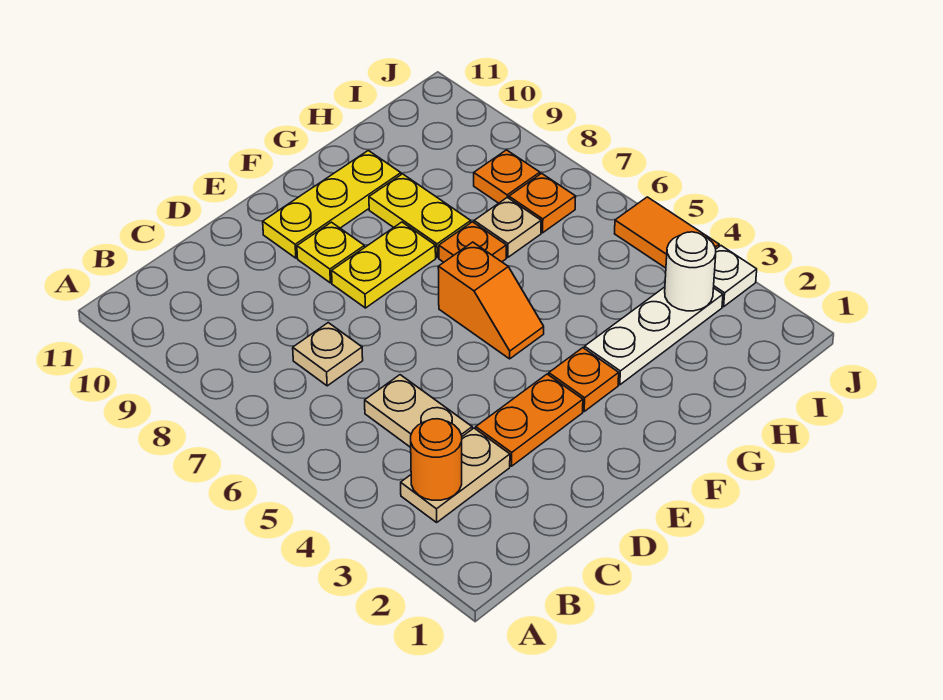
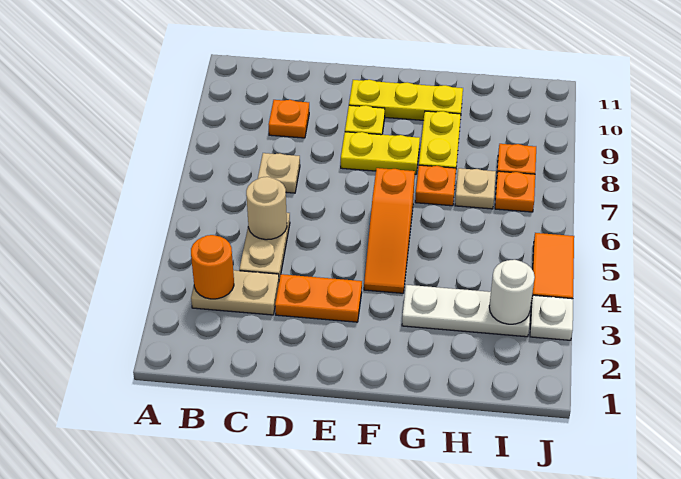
none -> tan 1x1 round brick [246,177,287,240]
orange 1x1 plate [549,348,619,411] -> orange 1x1 plate moved to [269,100,309,138]
orange 1x2 slope [438,242,544,359] -> orange 1x3 slope [364,168,415,293]

